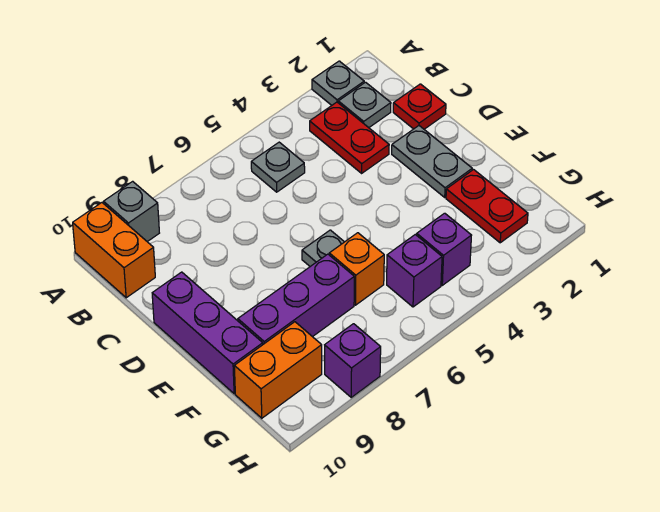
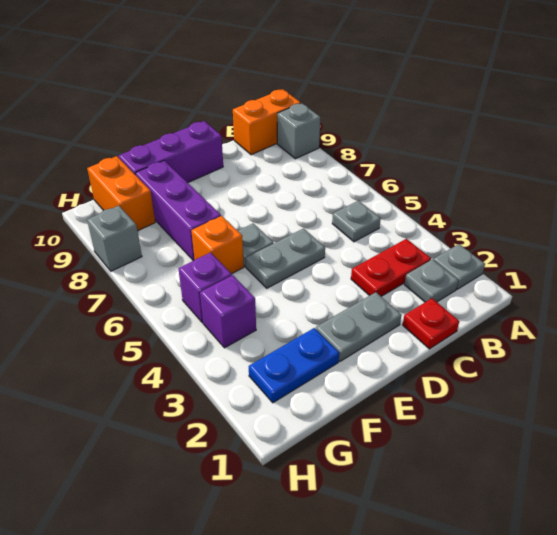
none -> grey 1x2 plate [246,228,325,288]
red 1x2 plate [446,170,528,243] -> blue 1x2 plate [249,328,339,403]
purple 1x1 brick [325,324,381,397] -> grey 1x1 brick [87,206,142,271]

